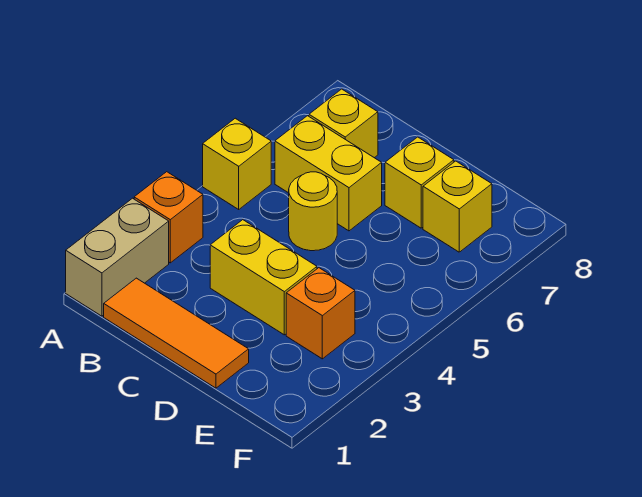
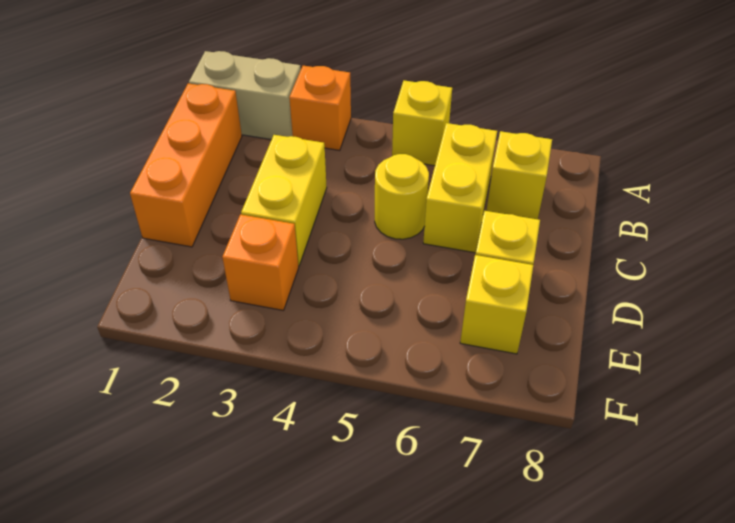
orange 1x3 tile [104,278,249,388] -> orange 1x3 brick [130,83,242,247]

